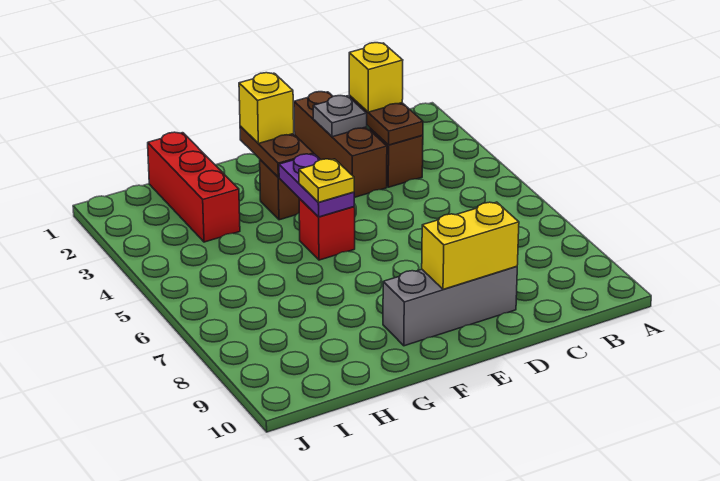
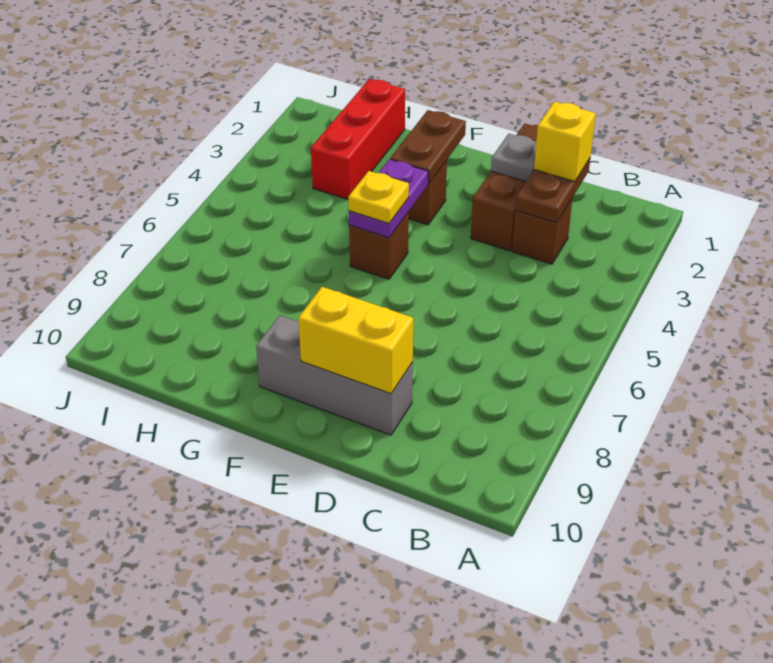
yellow 1x1 brick [239,73,294,143] -> none
red 1x1 brick [299,199,355,260] -> brown 1x1 brick [349,212,409,279]

